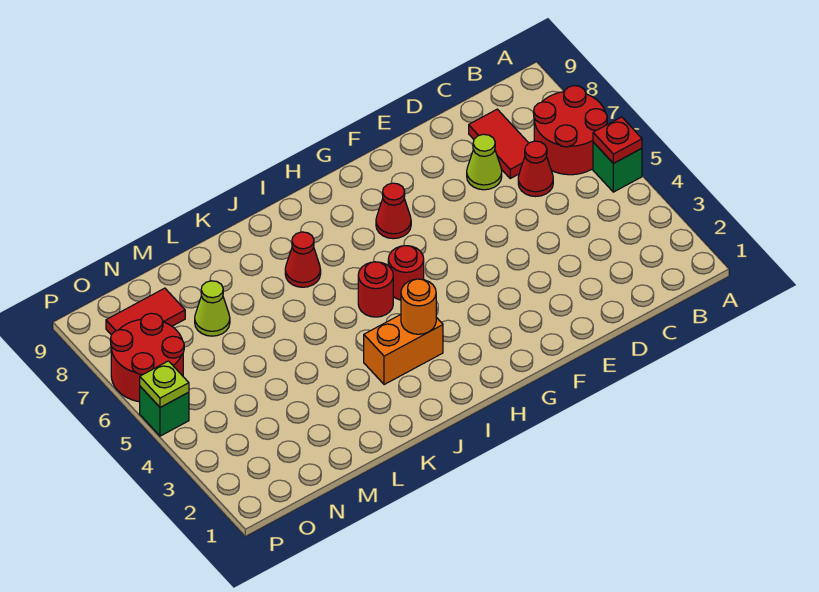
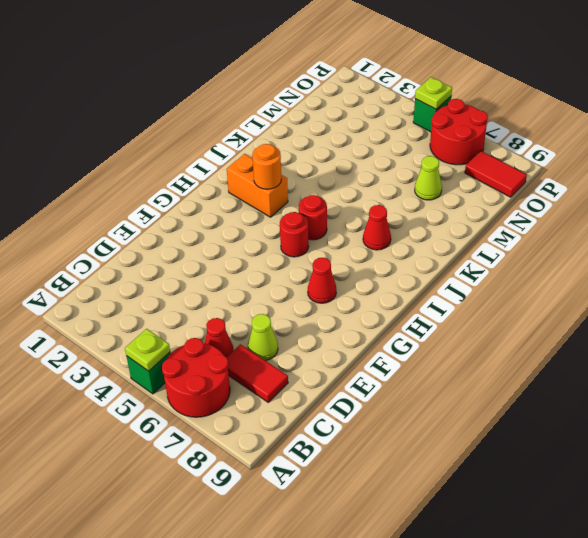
red 1x1 plate [593,117,642,163] -> lime 1x1 plate [125,329,170,371]
orange 1x2 brick [364,315,443,385] -> orange 1x2 brick turned to [227,154,288,217]
red 1x2 tile [106,288,185,335] -> red 1x2 tile turned to [465,151,527,197]

